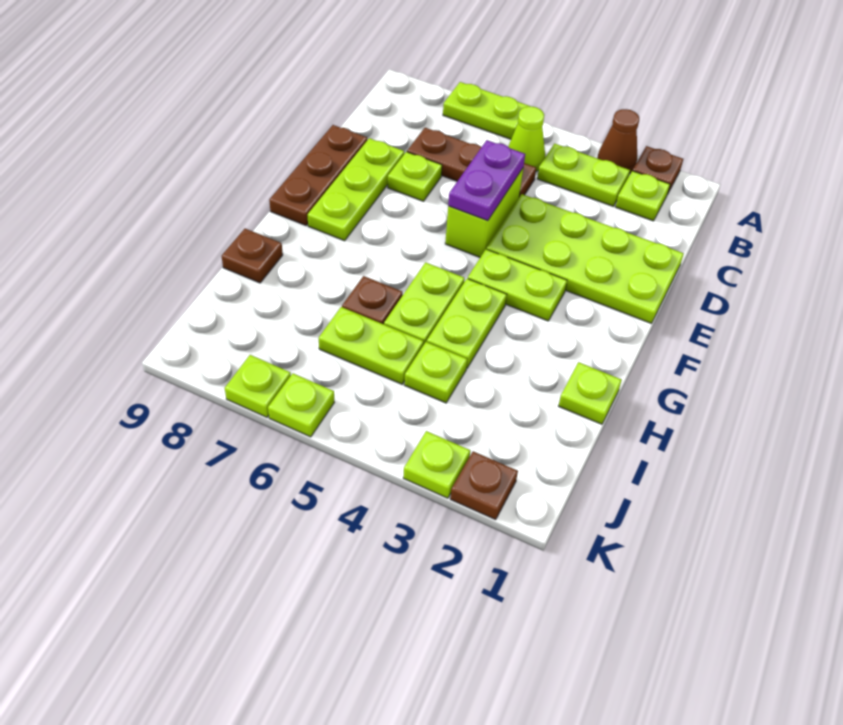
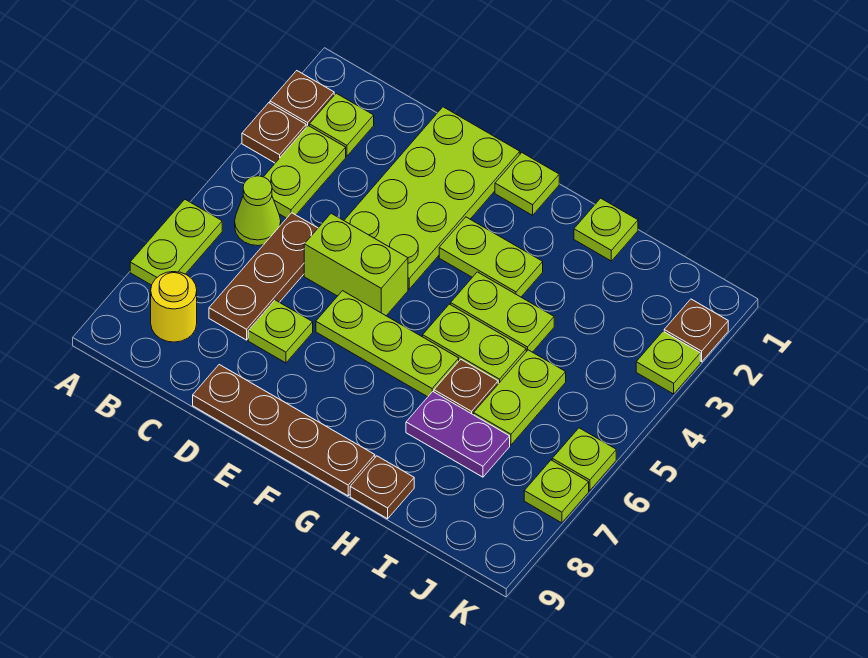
brown 1x1 cone [597,109,639,173] -> brown 1x1 plate [242,103,306,163]
none -> yellow 1x1 round brick [151,272,197,342]
purple 1x2 plate [448,140,525,221] -> purple 1x2 plate moved to [406,392,510,477]
lime 1x3 plate [307,138,404,241] -> lime 1x3 plate moved to [316,291,459,397]
brown 1x3 plate [269,125,367,225] -> brown 1x4 plate [193,365,375,496]
lime 1x2 plate [468,249,567,321] -> lime 1x2 plate turned to [439,217,543,297]
lime 1x1 plate [404,342,467,403] -> lime 1x1 plate moved to [495,153,559,215]

